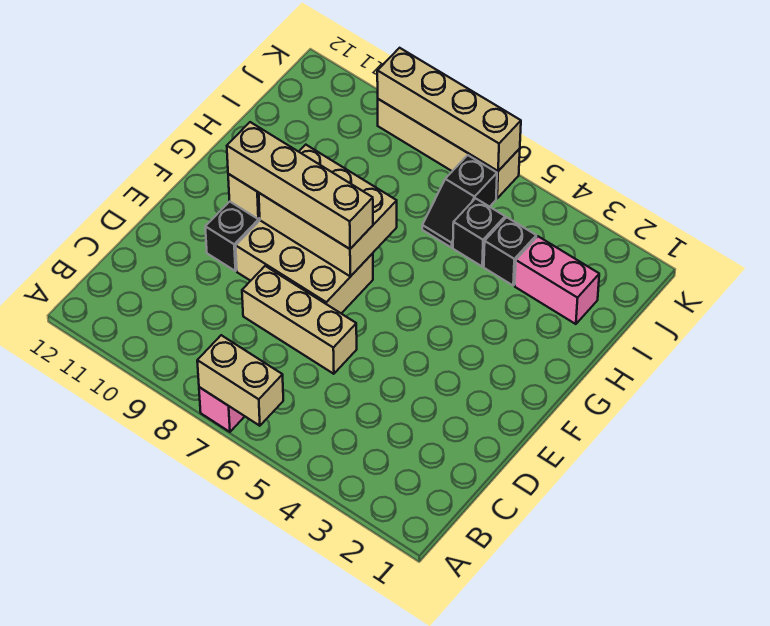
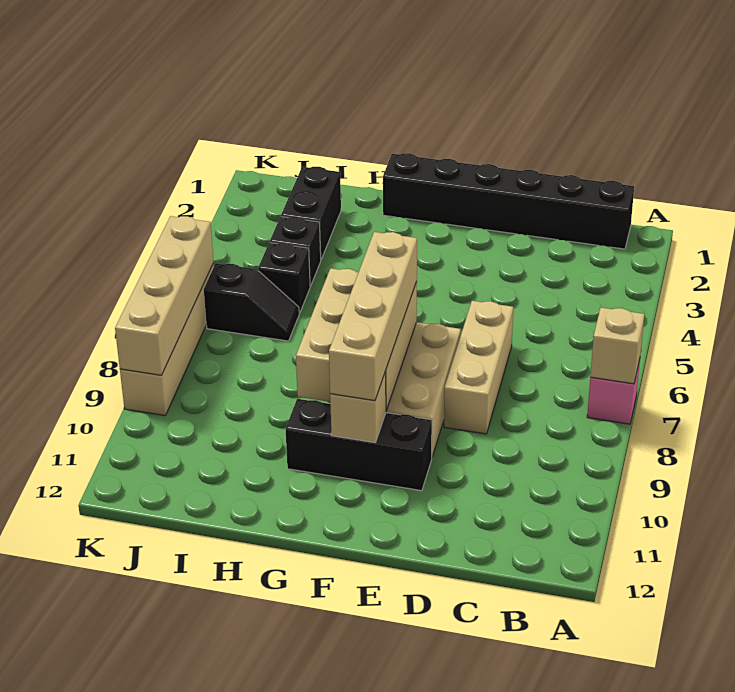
tan 1x2 brick [197,335,283,426] -> tan 1x1 brick [590,308,644,384]
none -> black 1x6 brick [383,153,634,249]
pink 1x2 brick [515,237,599,324] -> black 1x2 brick [281,167,341,259]

